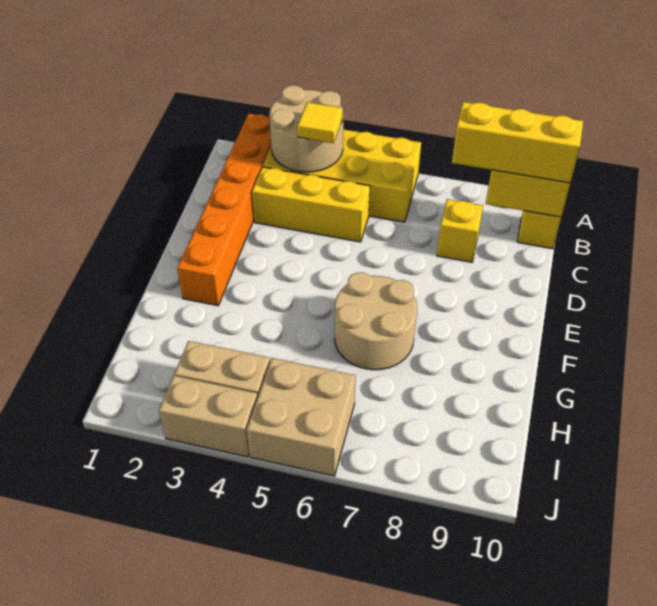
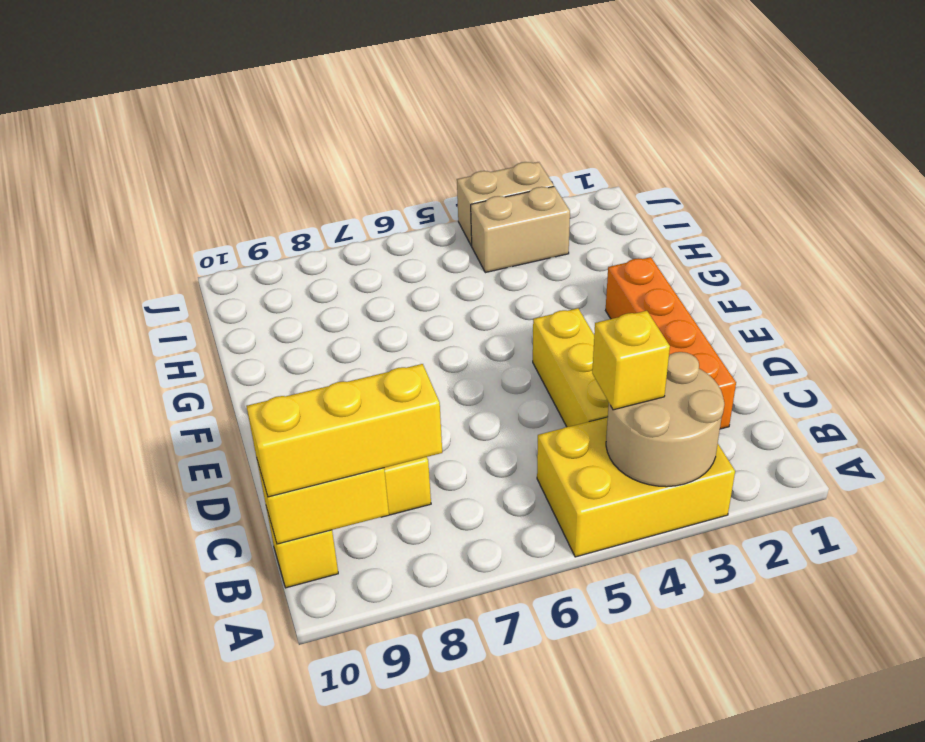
orange 1x6 brick [177,114,271,306] -> orange 1x4 brick [606,257,736,429]
yellow 2x4 brick [263,129,421,222] -> yellow 2x3 brick [537,417,735,557]
yellow 1x1 tile [297,102,343,143] -> yellow 1x1 brick [592,311,670,410]
yellow 1x3 brick [252,167,370,242] -> yellow 1x3 brick turned to [533,308,609,427]
tan 2x2 round brick [334,272,417,370] -> none
tan 2x2 brick [247,358,356,476] -> none

